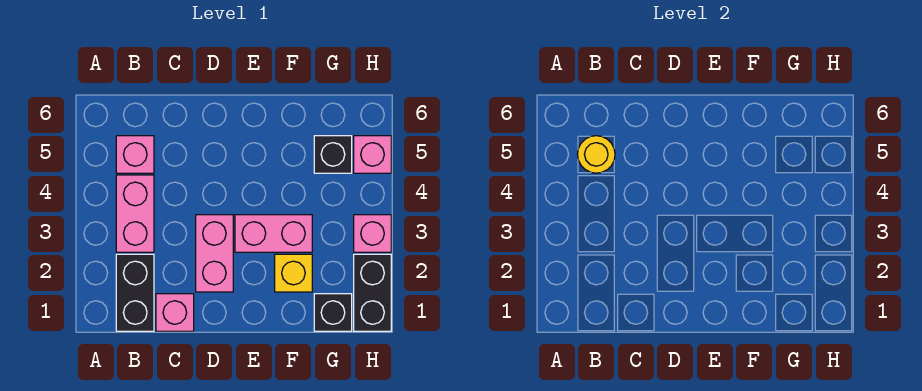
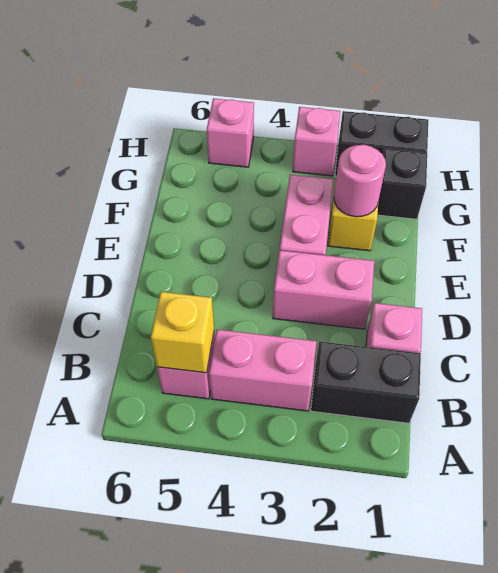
yellow 1x1 round brick [578,136,615,173] -> yellow 1x1 brick [151,292,214,373]
none -> pink 1x1 round brick [334,145,386,217]
black 1x1 brick [314,136,352,173] -> none

